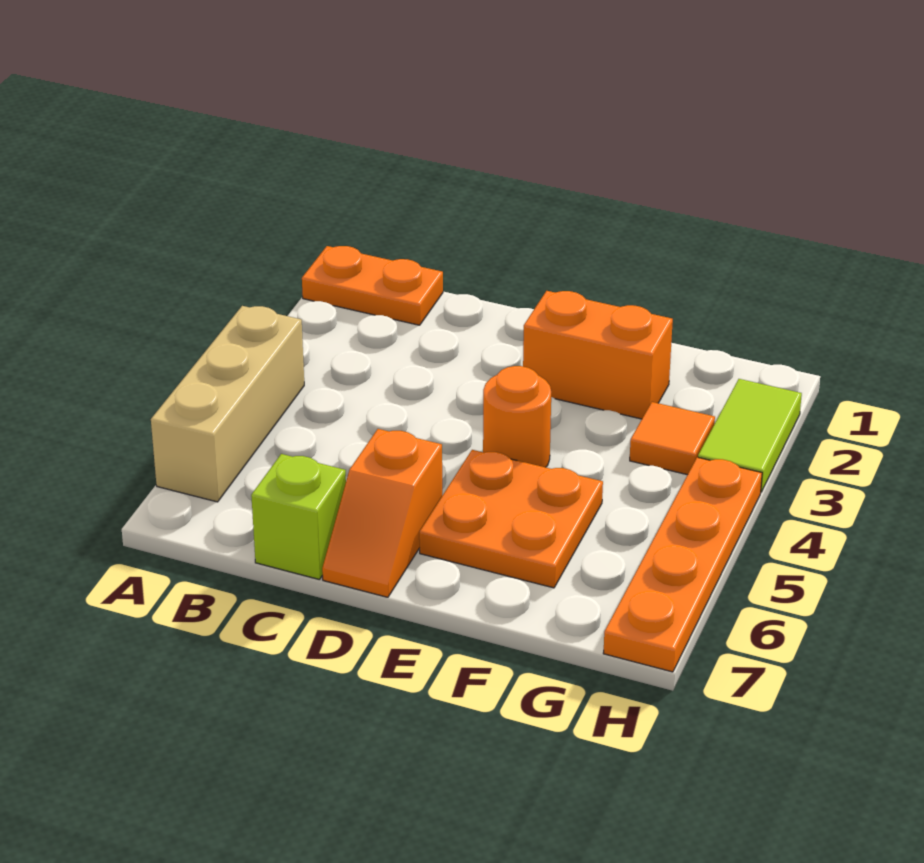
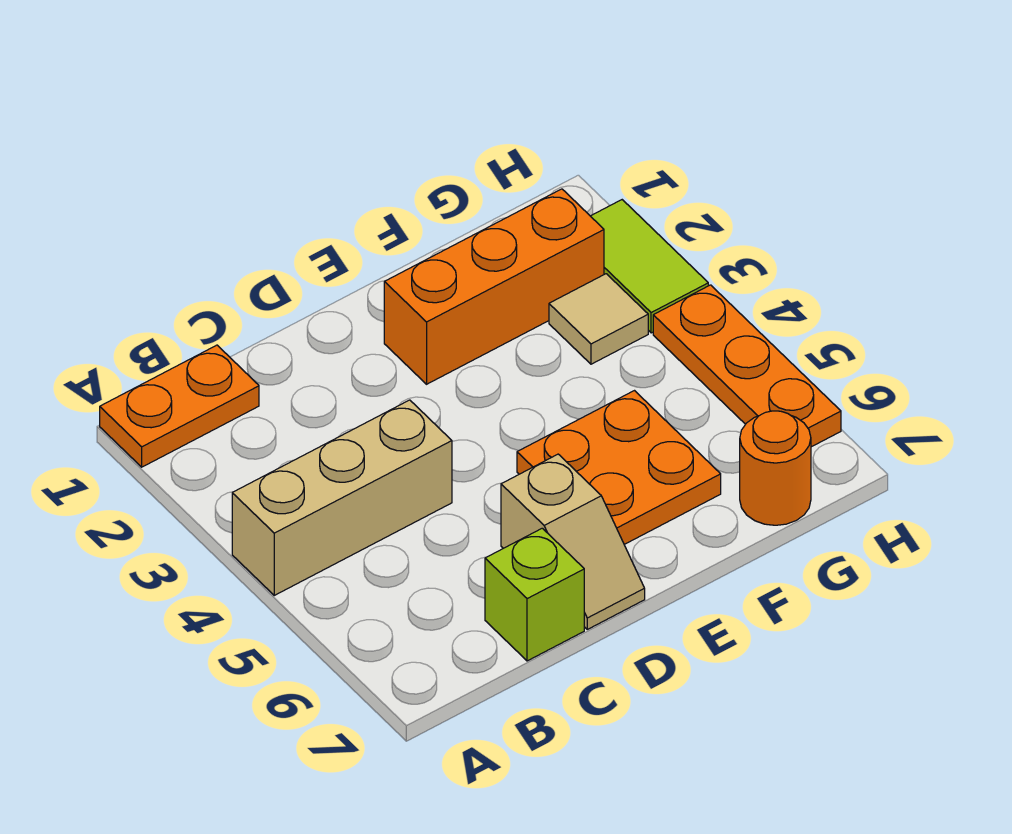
tan 1x3 brick [151,306,304,502] -> tan 1x3 brick turned to [232,400,452,595]
orange 1x2 slope [322,429,442,597] -> tan 1x2 slope [501,454,645,629]
orange 1x2 brick [523,291,673,419] -> orange 1x3 brick [384,189,604,384]
orange 1x1 round brick [483,366,551,467] -> orange 1x1 round brick moved to [740,411,811,525]
orange 1x1 tile [630,402,715,475] -> tan 1x1 tile [549,274,648,364]
orange 1x4 plate [603,457,762,672] -> orange 1x3 plate [653,285,841,447]

